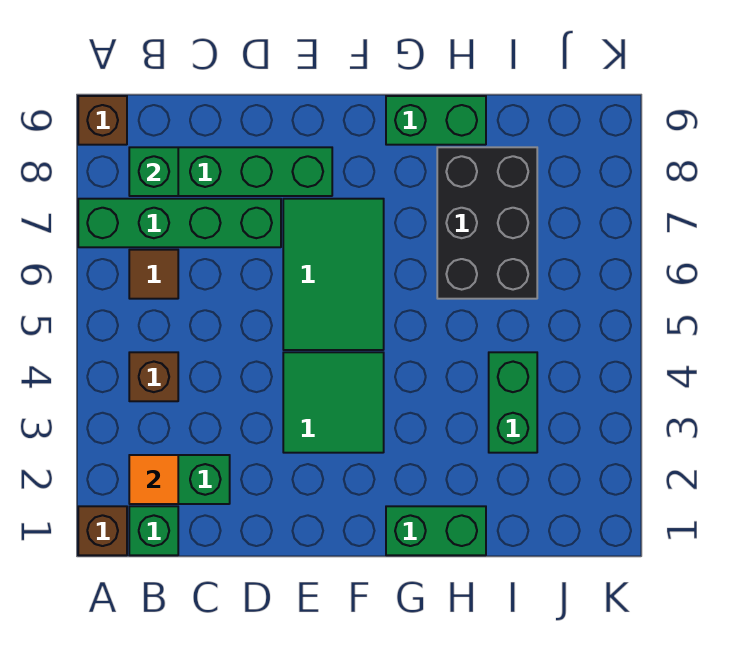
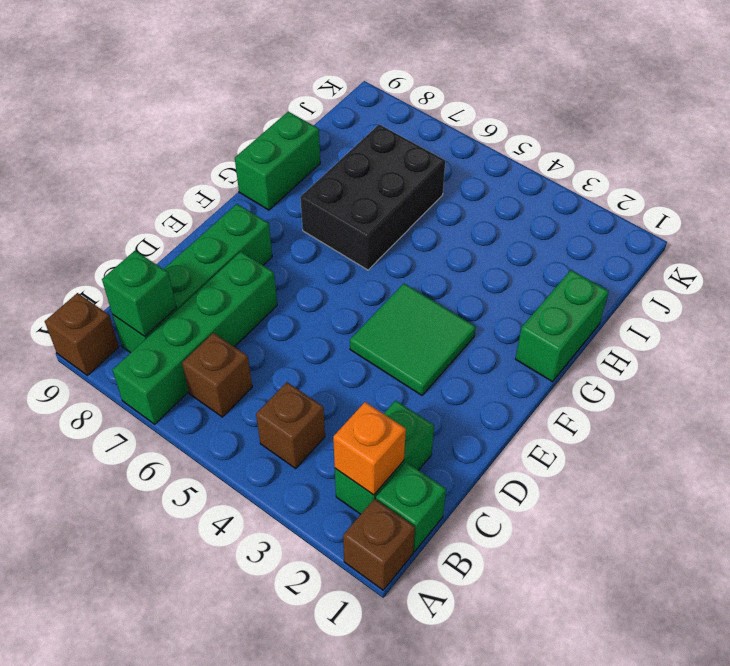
orange 1x1 tile [129,455,178,504] -> orange 1x1 brick [333,402,406,495]
brown 1x1 tile [129,250,178,299] -> brown 1x1 brick [182,333,252,417]
green 2x3 tile [283,199,384,350] -> none
black 2x3 brick [437,147,537,299] -> black 2x3 brick turned to [300,124,445,270]
green 1x2 brick [489,352,537,453] -> none

